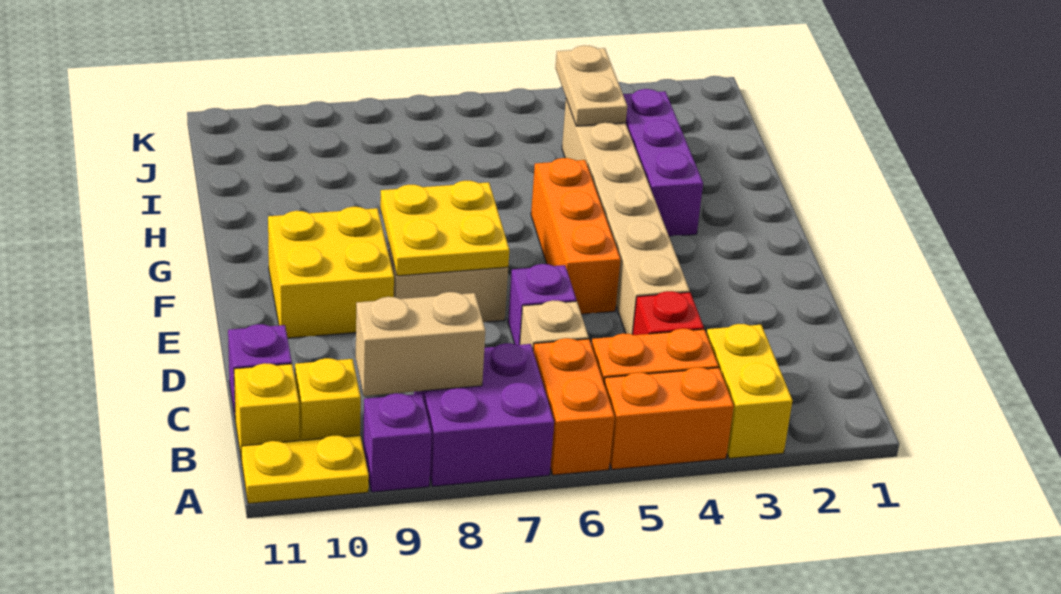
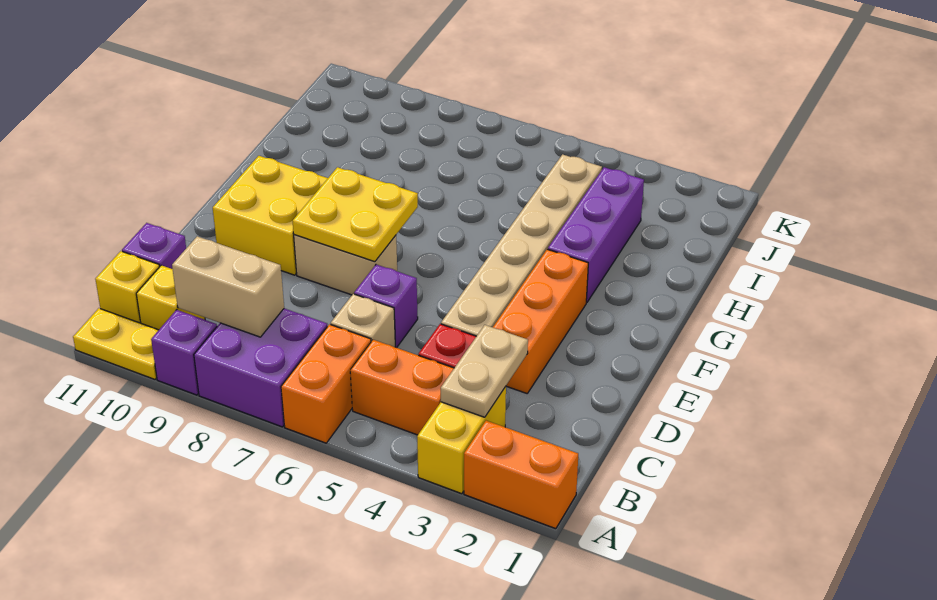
orange 1x2 brick [604,367,734,470] -> orange 1x2 brick moved to [464,421,578,529]
orange 1x3 brick [531,158,621,314] -> orange 1x3 brick moved to [493,249,588,393]
tan 1x2 plate [555,45,627,126] -> tan 1x2 plate moved to [441,325,528,417]

